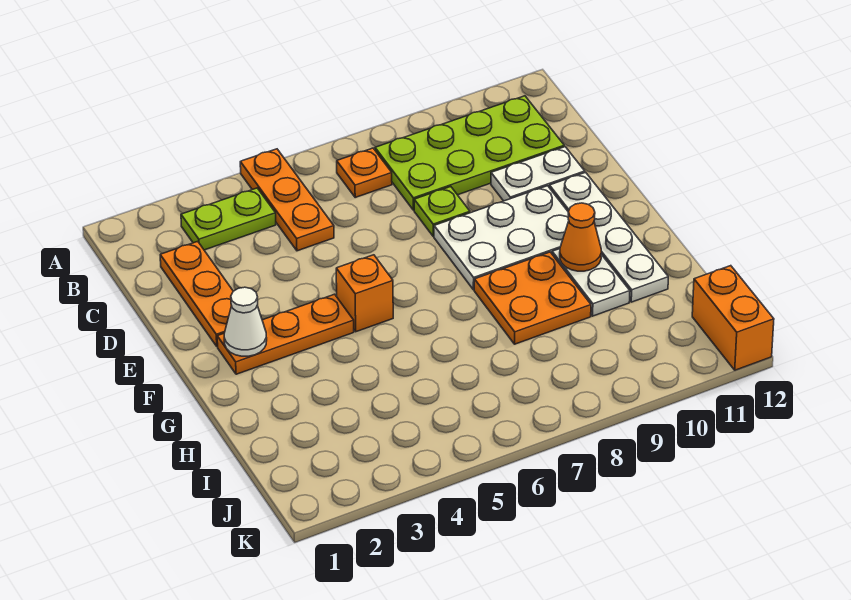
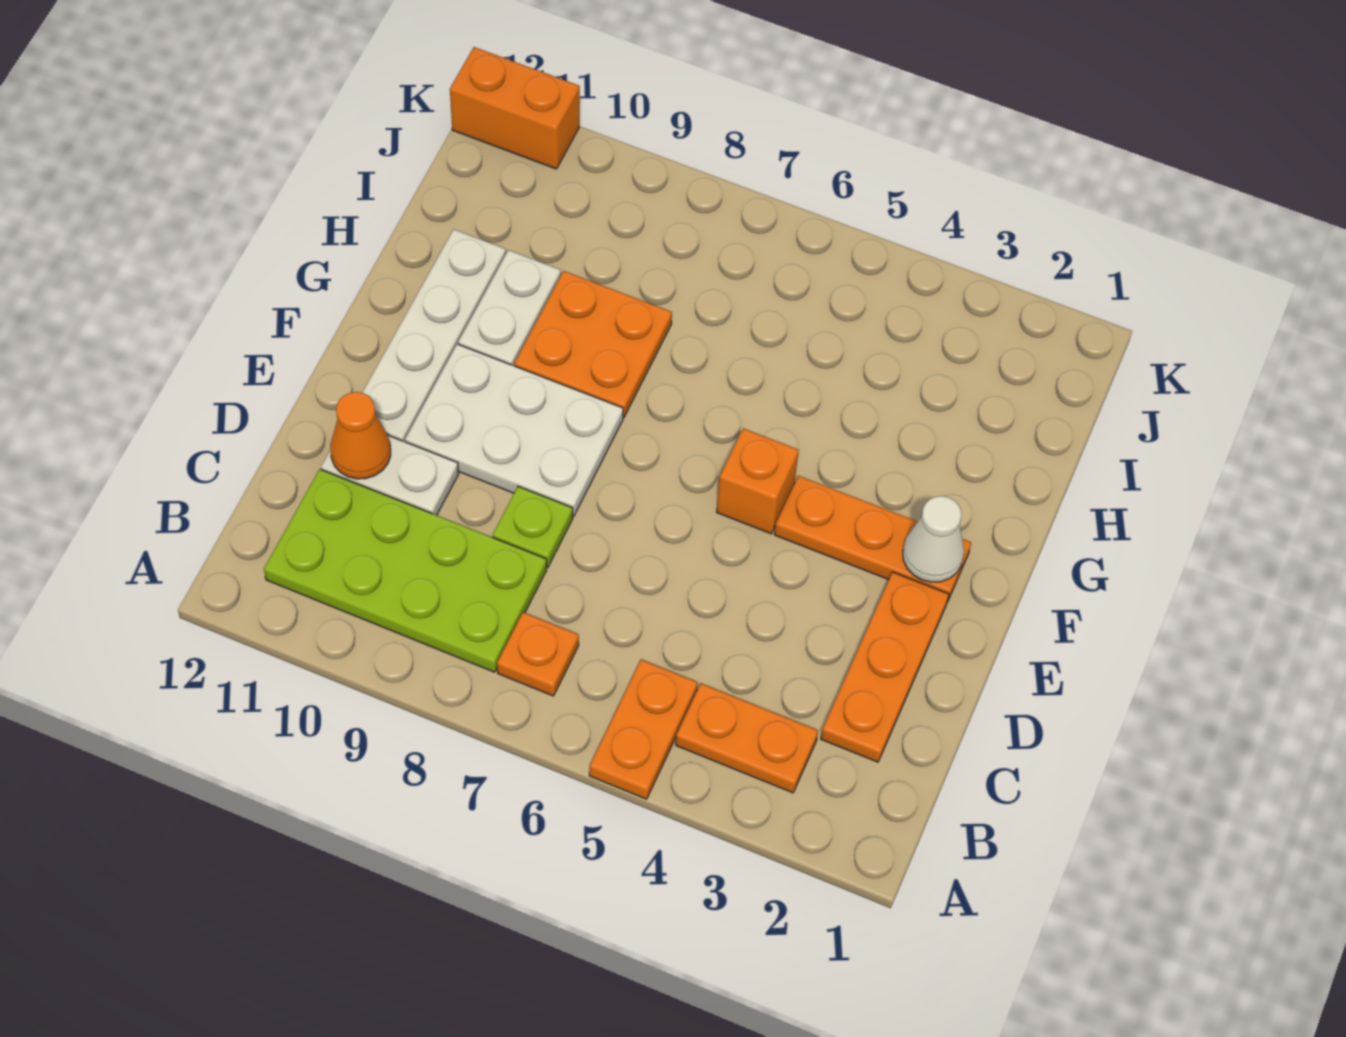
orange 1x3 plate [240,149,334,251] -> orange 1x2 plate [589,660,698,799]
lime 1x2 plate [181,188,276,250] -> orange 1x2 plate [676,684,818,793]
orange 1x1 cone [560,203,601,271] -> orange 1x1 cone moved to [330,392,391,479]
orange 1x2 brick [692,266,774,370] -> orange 1x2 brick turned to [450,47,580,169]

